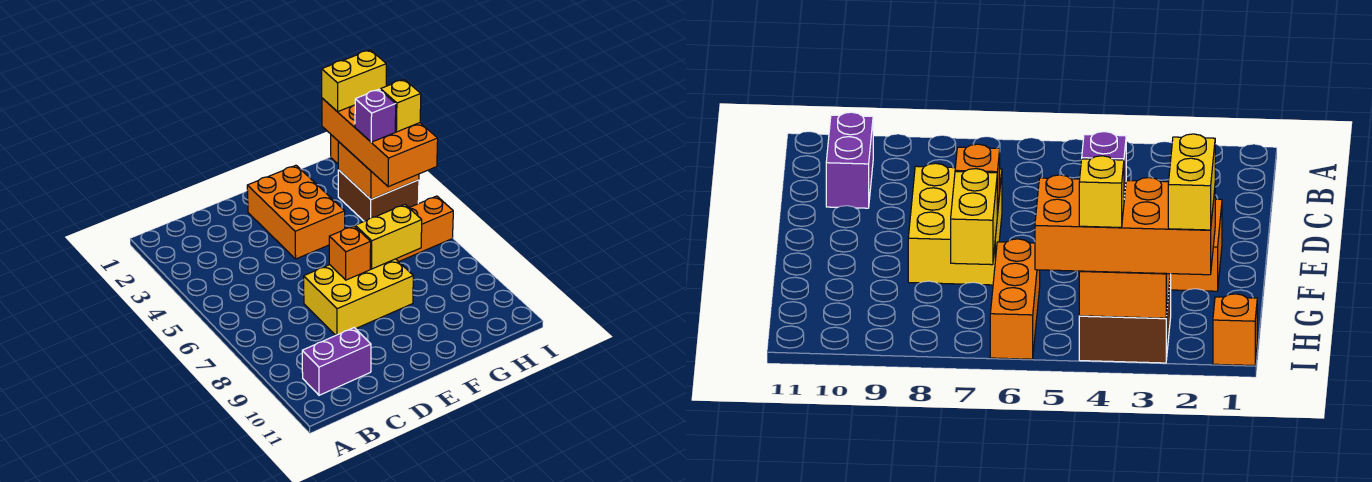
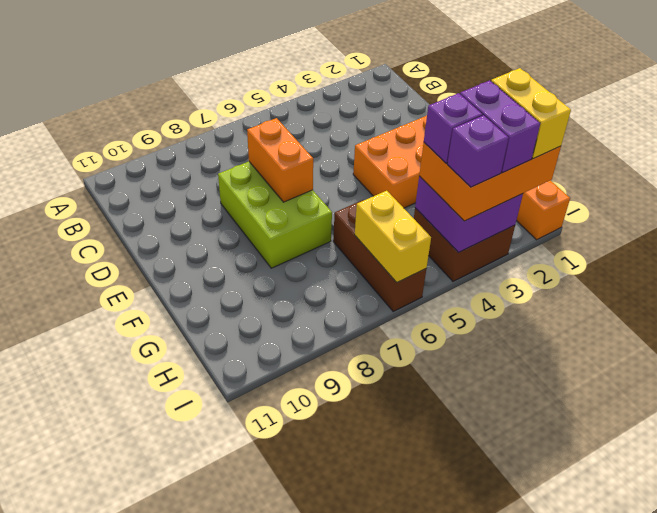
purple 1x2 brick [302,328,371,395] -> purple 1x2 brick moved to [460,80,540,173]
yellow 2x3 brick [304,259,413,335] -> lime 2x3 brick [218,161,332,268]
orange 1x1 brick [329,226,371,280] -> orange 1x2 brick [247,118,313,202]
yellow 1x2 brick [355,205,422,269] -> yellow 1x2 brick moved to [355,191,431,282]
orange 1x3 brick [396,196,453,262] -> brown 1x3 brick [333,200,426,311]
orange 2x4 brick [322,98,438,187] -> orange 2x3 brick [419,143,561,221]
orange 2x2 brick [338,142,419,199] -> purple 2x2 brick [415,176,523,253]
yellow 1x1 brick [380,79,421,132] -> purple 1x1 brick [447,115,509,187]

